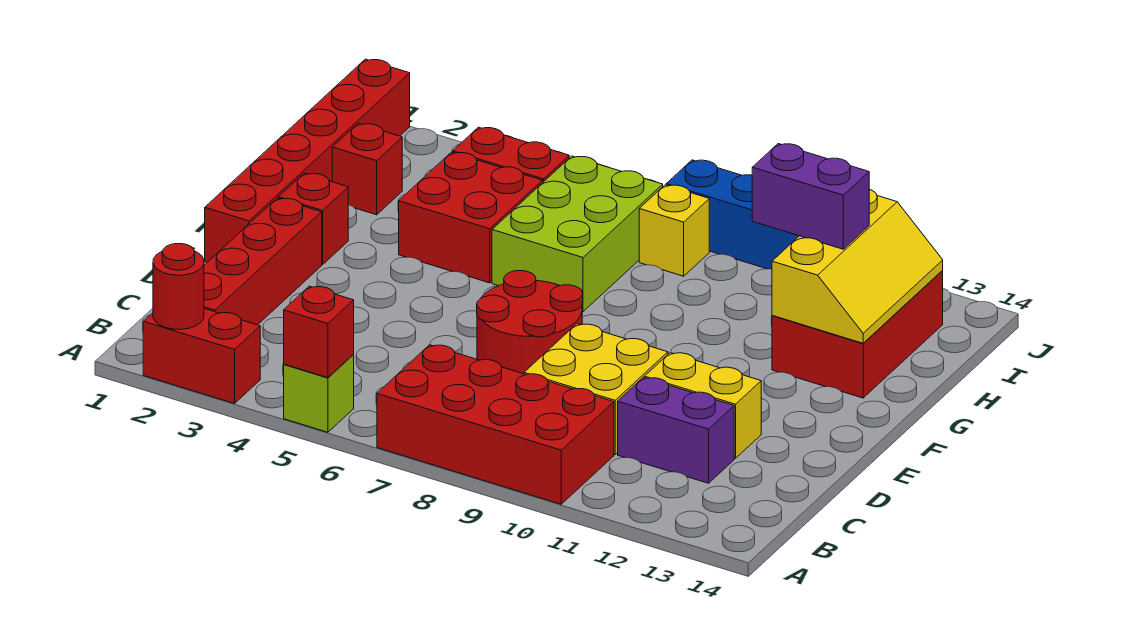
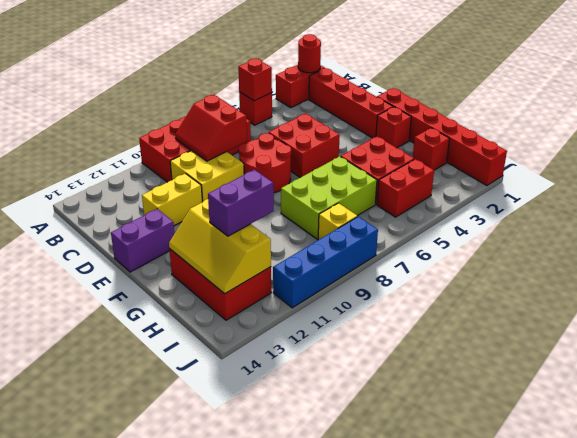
lime 1x1 brick [284,355,354,432] -> red 1x1 brick [239,92,272,125]
none -> red 2x2 slope [175,95,247,161]
purple 1x2 brick [618,378,734,483] -> purple 1x2 brick moved to [111,209,175,272]
none -> red 2x2 brick [269,114,340,178]
lime 2x3 brick [492,156,663,312] -> lime 2x3 brick turned to [281,156,377,239]

